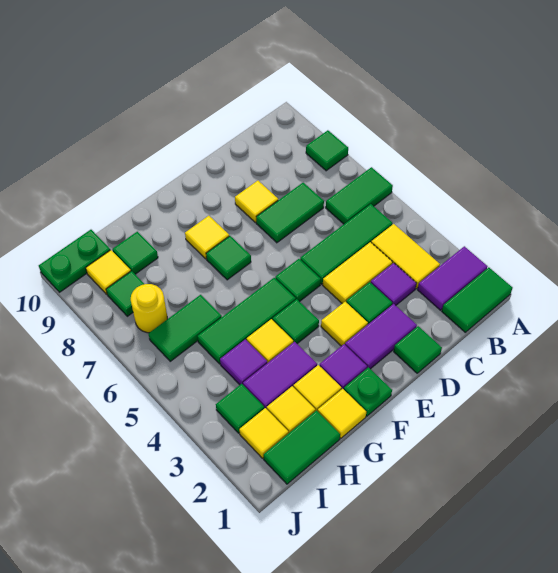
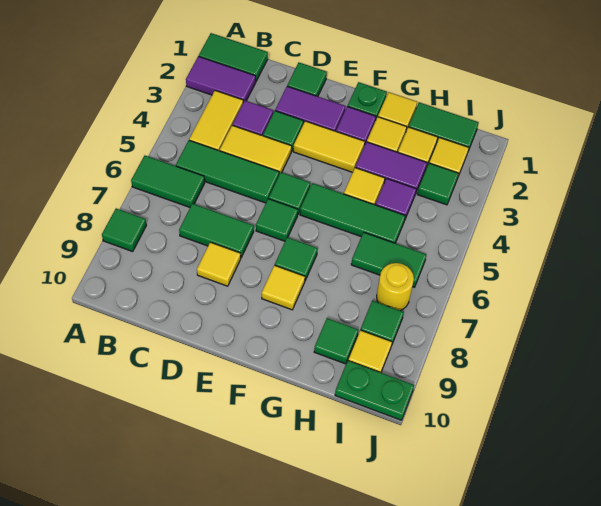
yellow 1x1 tile [321,302,368,346] -> yellow 1x2 tile [293,121,365,172]
green 1x1 tile [273,299,319,344] -> green 1x1 tile moved to [256,199,298,241]

